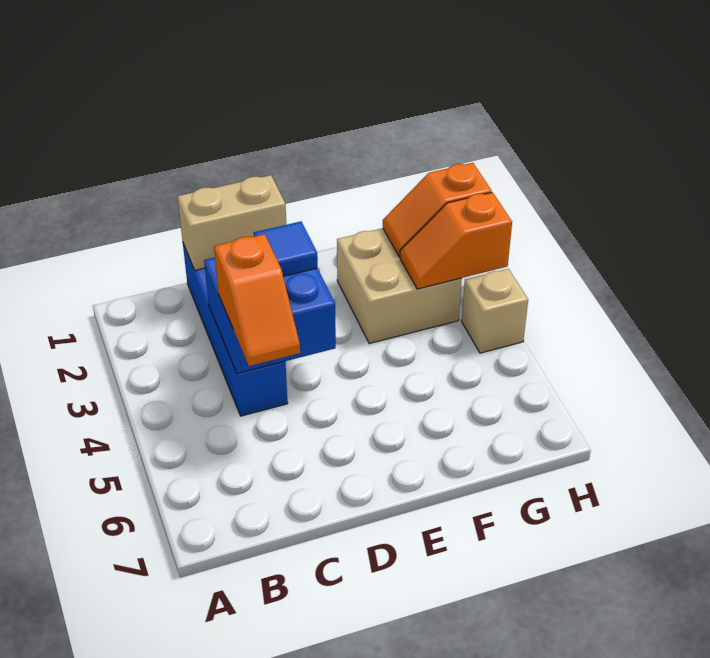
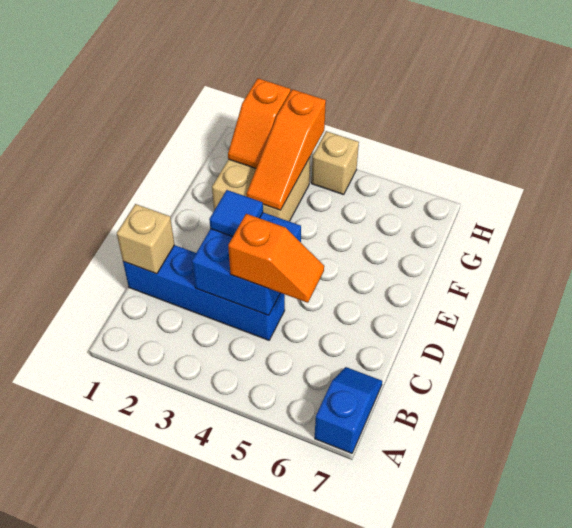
none -> blue 1x2 slope [315,367,382,453]
tan 1x2 brick [177,175,286,270] -> tan 1x1 brick [117,204,175,274]
orange 1x2 slope [400,192,512,289] -> orange 1x3 slope [247,89,326,210]

